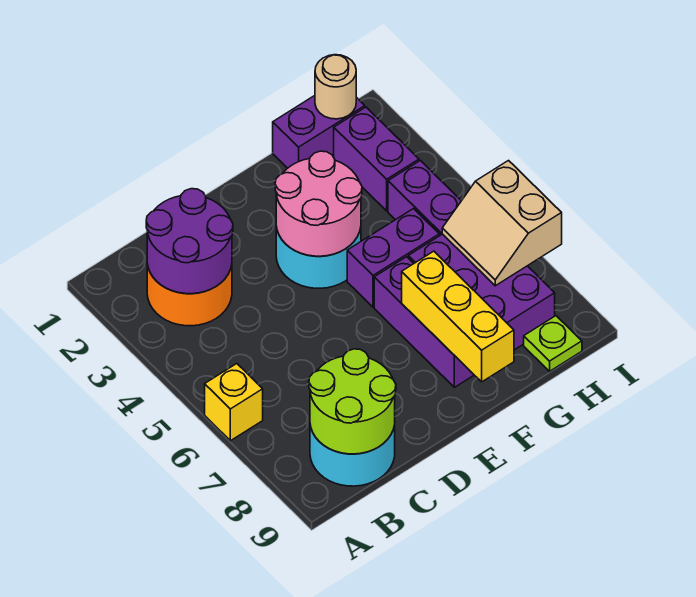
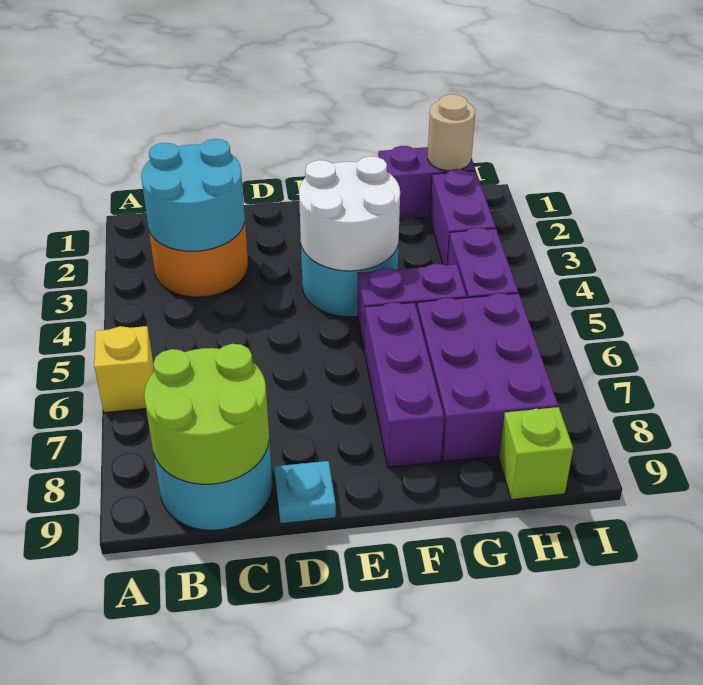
purple 2x2 round brick [146,189,233,294] -> cyan 2x2 round brick [141,139,245,251]
none -> cyan 1x1 plate [274,461,336,524]
pink 2x2 round brick [275,151,362,256] -> white 2x2 round brick [299,156,400,271]
yellow 1x3 brick [402,251,514,382] -> none
tan 2x2 slope [442,161,562,286] -> none
lime 1x1 plate [524,316,582,371] -> lime 1x1 brick [499,407,573,499]

